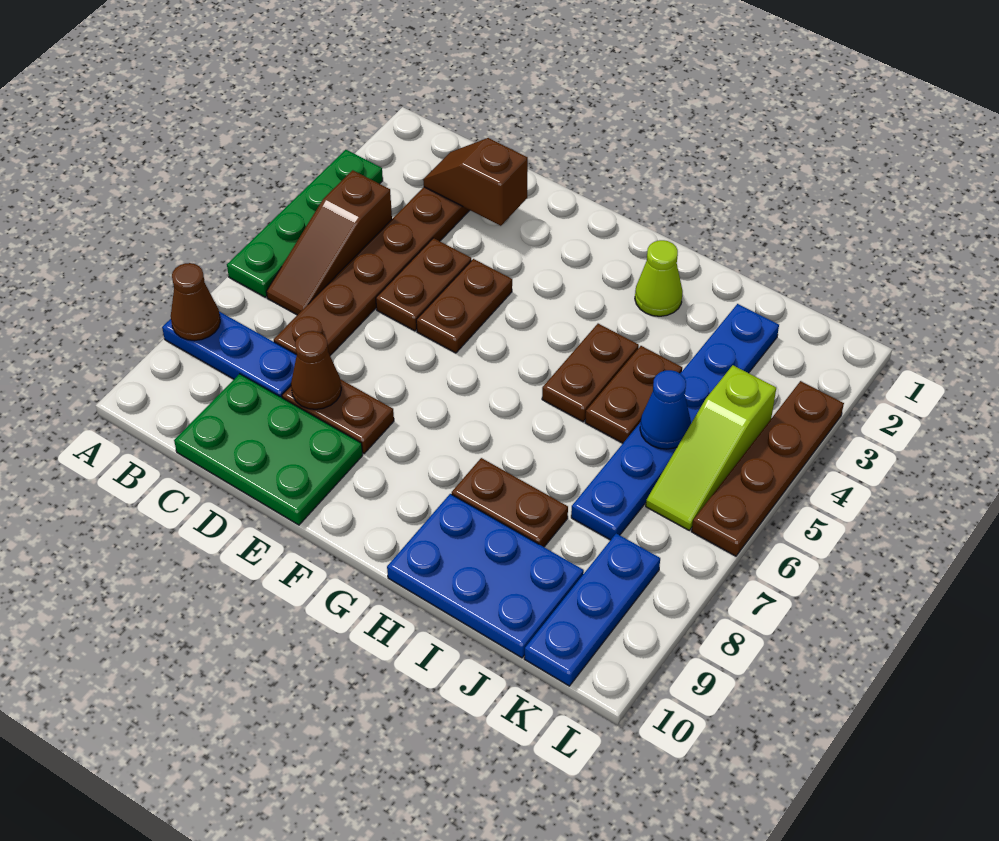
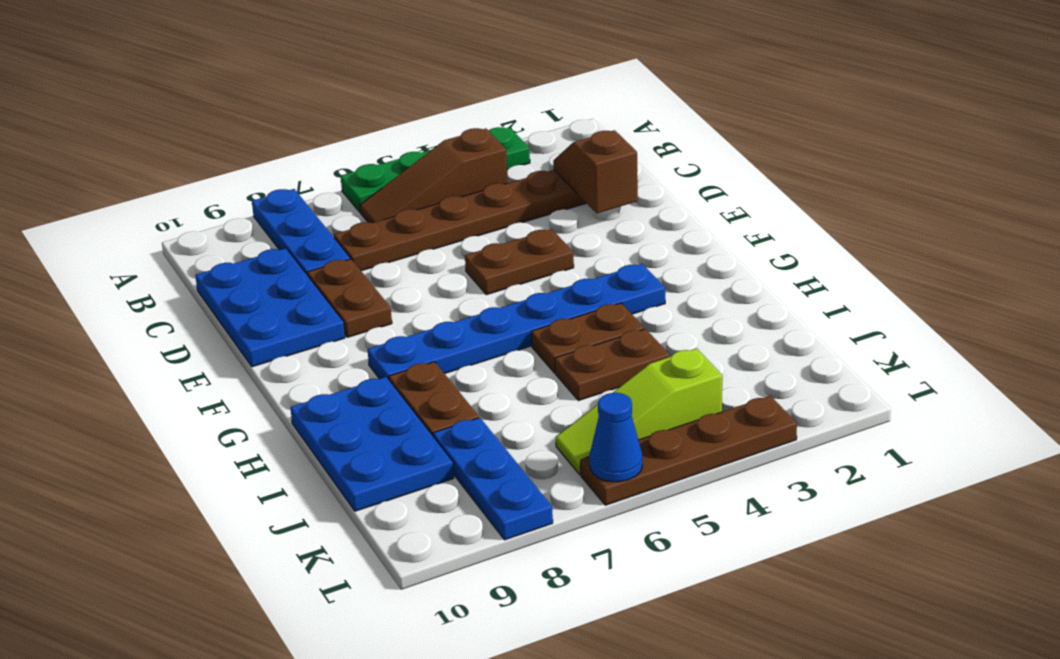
brown 1x1 cone [171,263,220,341] -> none
green 2x3 plate [174,374,363,525] -> blue 2x3 plate [195,248,345,367]
brown 1x2 plate [376,238,471,331] -> none
brown 1x1 cone [291,331,341,409] -> none
lime 1x1 cone [635,240,683,316] -> none
blue 1x6 plate [571,304,779,540] -> blue 1x6 plate moved to [368,264,665,379]
blue 1x1 cone [640,370,691,449] -> blue 1x1 cone moved to [590,393,642,482]
blue 1x3 plate [524,533,660,686] -> blue 1x3 plate turned to [433,418,553,540]

